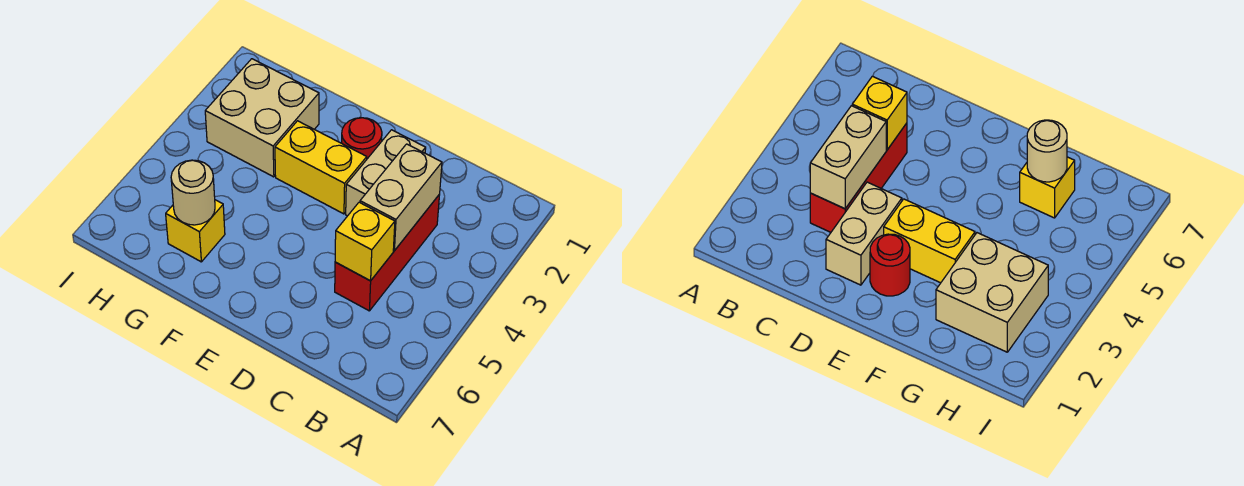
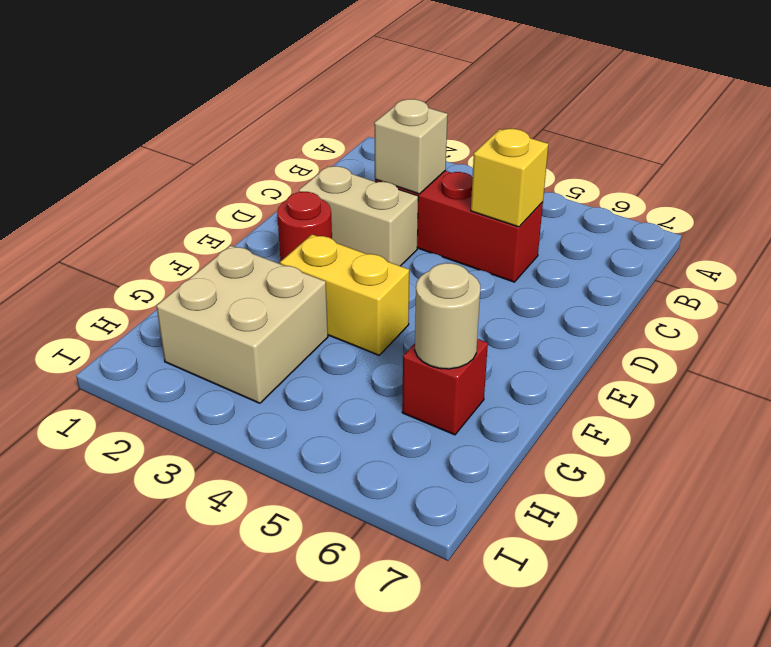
tan 1x2 brick [360,144,442,251] -> tan 1x1 brick [374,99,448,194]
yellow 1x2 brick [275,121,367,214] -> yellow 1x2 brick turned to [280,234,409,355]
yellow 1x1 brick [166,200,225,262] -> red 1x1 brick [402,339,488,435]

